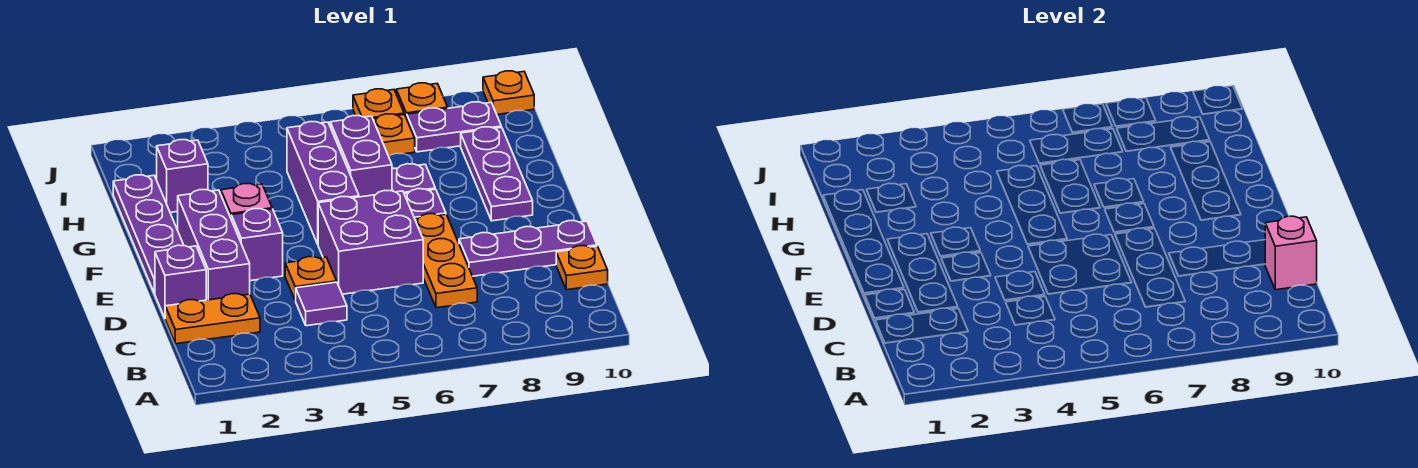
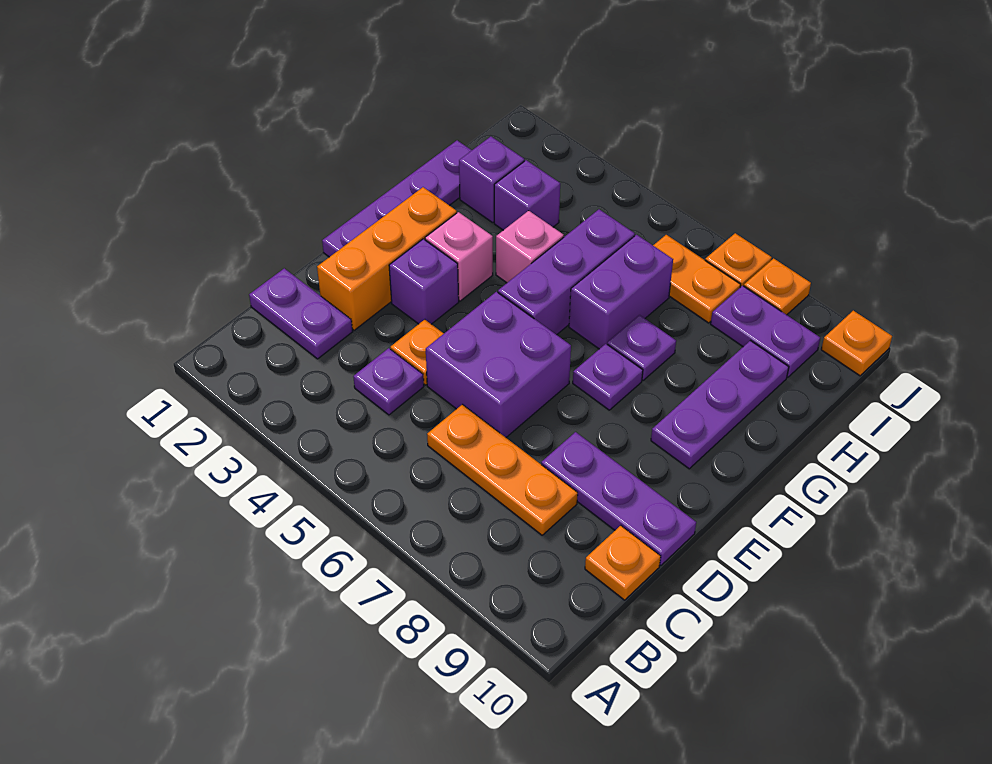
orange 1x2 plate [165,294,260,344] -> purple 1x2 plate [249,268,352,359]
purple 1x1 tile [295,282,347,326] -> purple 1x1 plate [353,348,424,415]
orange 1x3 plate [415,214,477,308] -> orange 1x3 plate turned to [427,404,578,535]
pink 1x1 brick [1265,216,1317,290] -> pink 1x1 brick moved to [496,211,564,283]
purple 1x1 brick [155,245,206,318] -> purple 1x1 brick moved to [494,160,560,230]
purple 1x3 brick [178,190,250,300] -> orange 1x3 brick [317,187,457,330]

